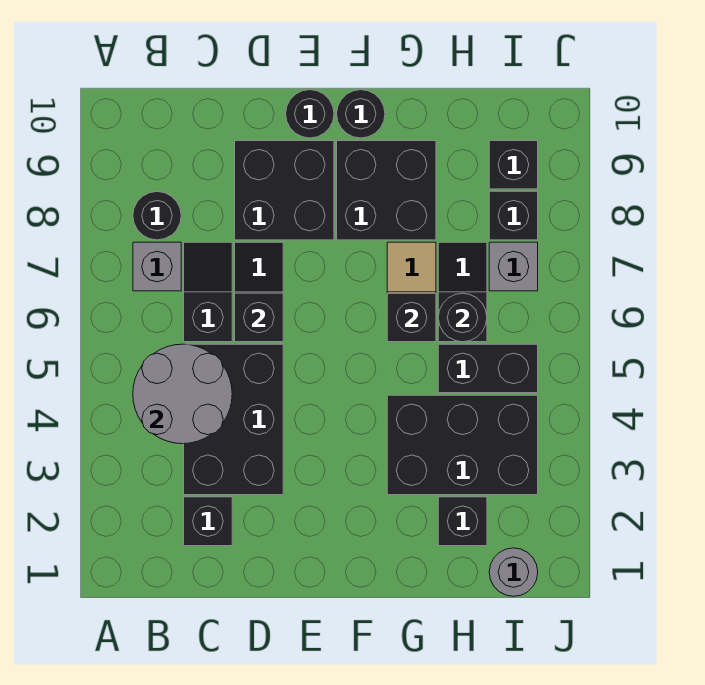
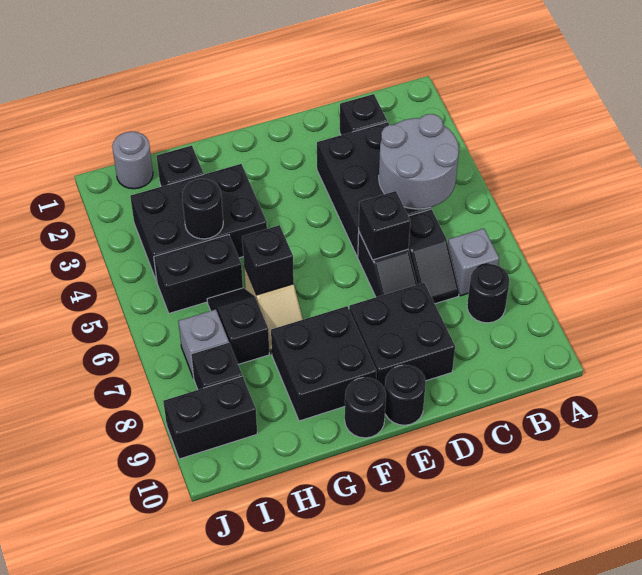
black 1x2 slope [438,242,487,342] -> black 1x2 slope turned to [207,288,269,364]
black 1x1 round brick [438,293,487,342] -> black 1x1 round brick moved to [182,179,223,239]
black 1x1 brick [489,141,538,189] -> black 1x2 brick [163,376,257,459]

